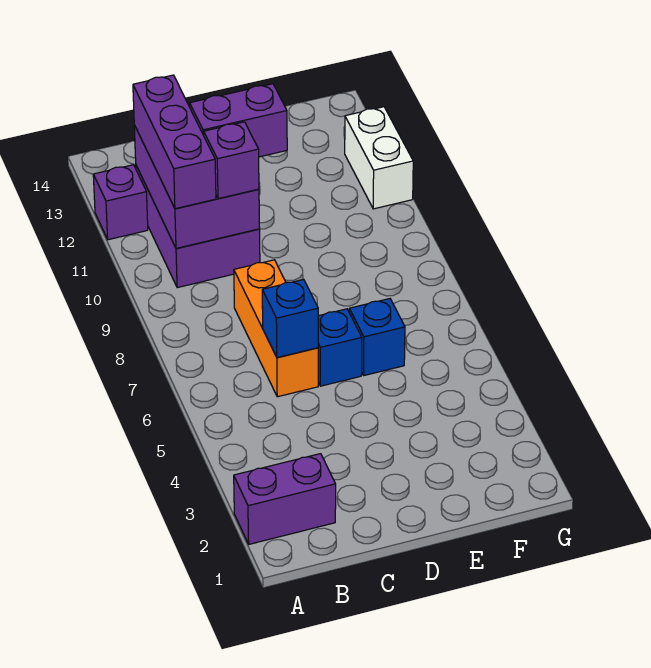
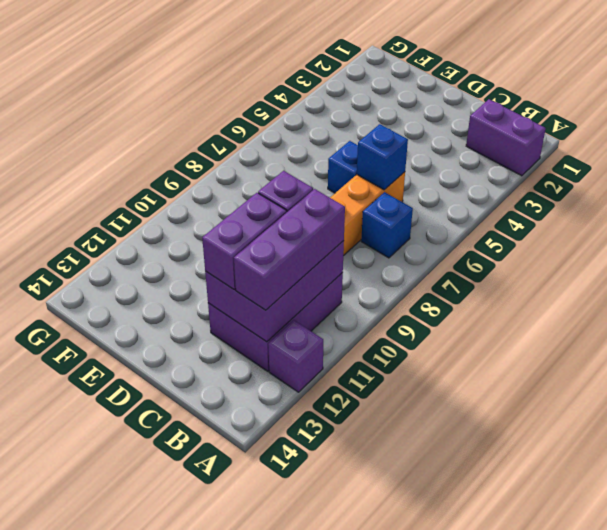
purple 1x2 brick [190,84,287,157] -> purple 1x2 brick turned to [202,193,287,289]
blue 1x1 brick [349,299,405,375] -> blue 1x1 brick moved to [361,192,413,258]
white 1x2 brick [345,107,413,209] -> none

